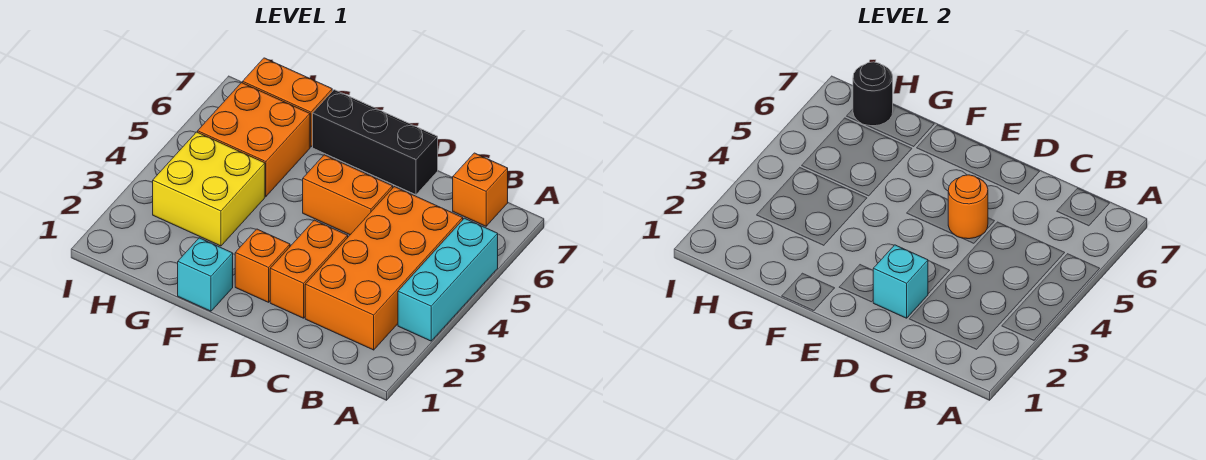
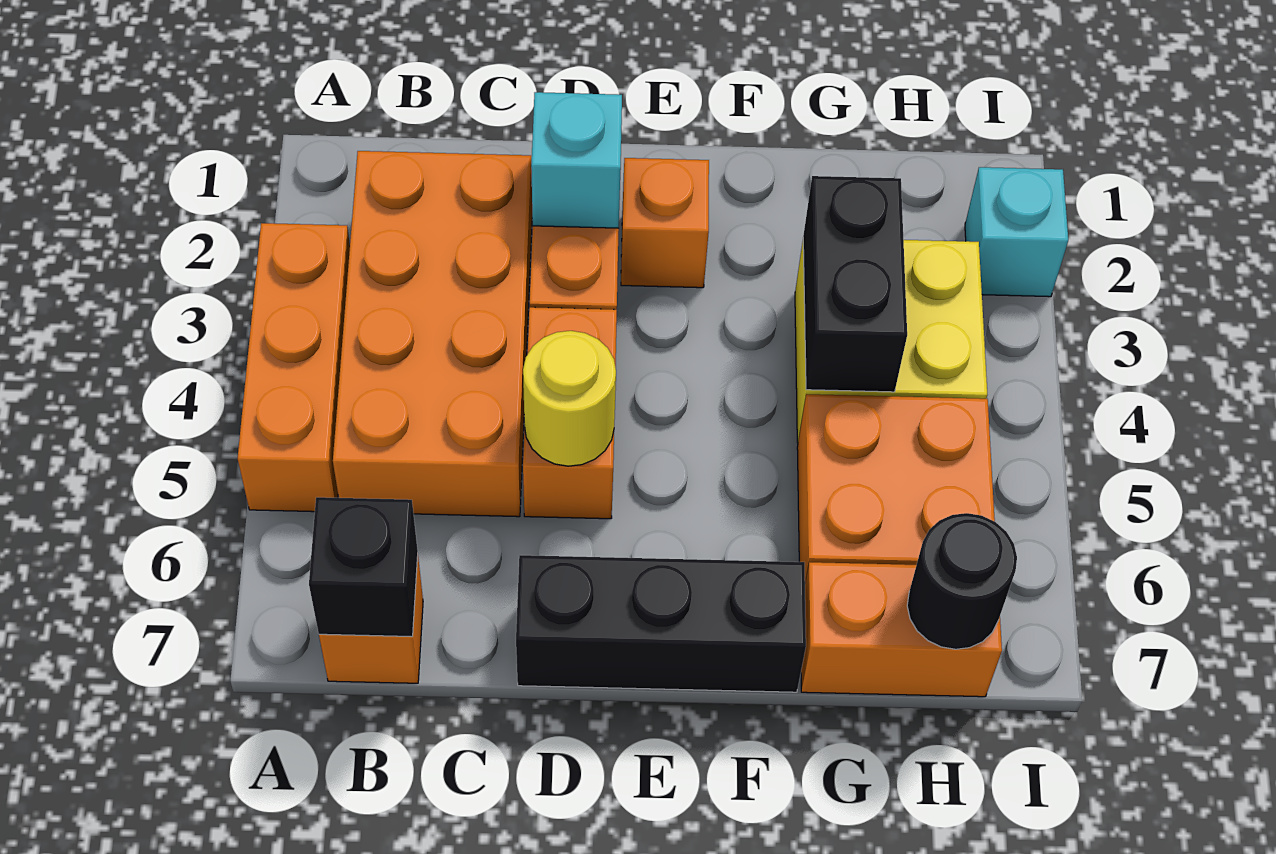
cyan 1x3 brick [398,218,498,341] -> orange 1x3 brick [238,223,350,512]
none -> black 1x1 brick [309,497,418,637]
orange 1x2 brick [303,155,393,235] -> orange 1x2 brick turned to [523,307,617,519]
orange 1x1 round brick [948,175,988,239] -> yellow 1x1 round brick [523,331,616,466]
cyan 1x1 brick [178,238,233,311] -> cyan 1x1 brick moved to [965,167,1068,297]
none -> black 1x2 brick [803,176,907,392]

